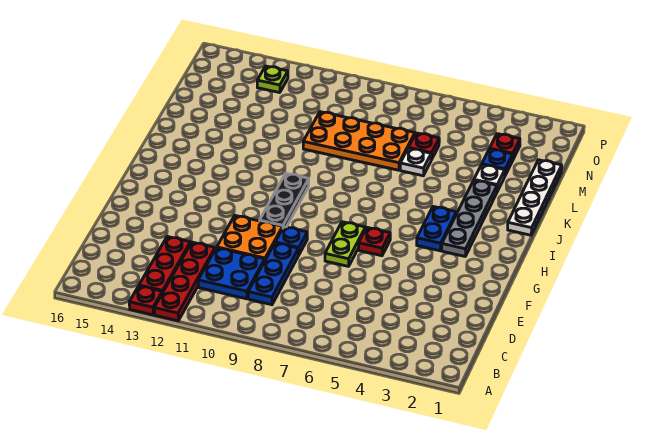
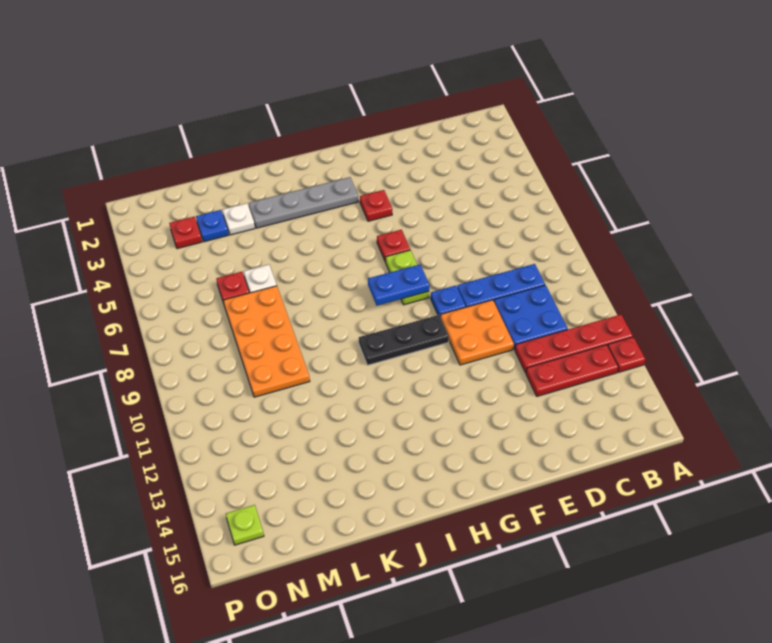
lime 1x2 plate [325,222,365,266] -> lime 1x2 plate turned to [386,250,429,305]
none -> red 1x1 plate [360,190,392,221]
blue 1x2 plate [417,207,456,251] -> blue 1x2 plate moved to [368,264,429,306]
white 1x4 plate [508,160,562,235] -> none
lime 1x1 plate [257,66,288,93] -> lime 1x1 plate moved to [226,505,264,545]

